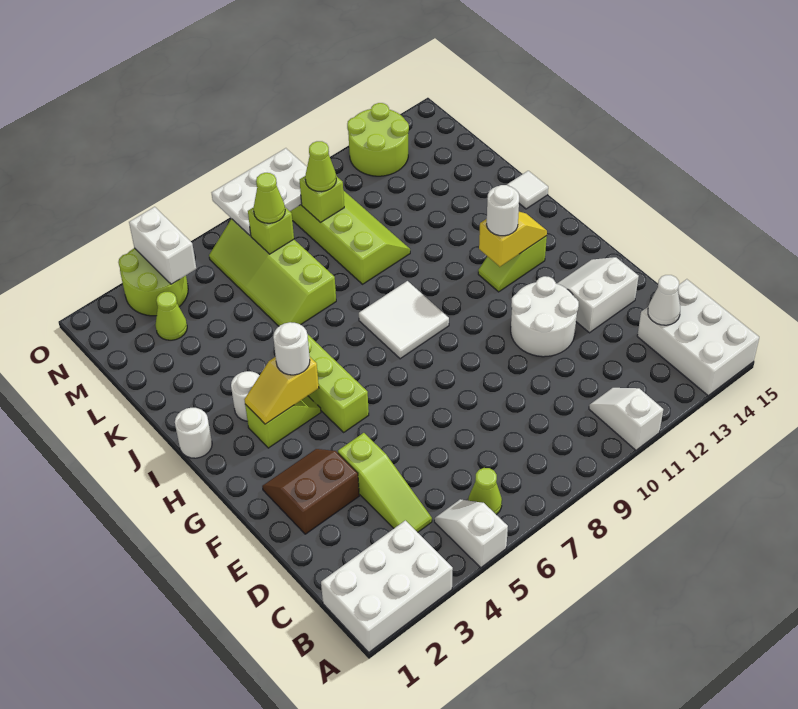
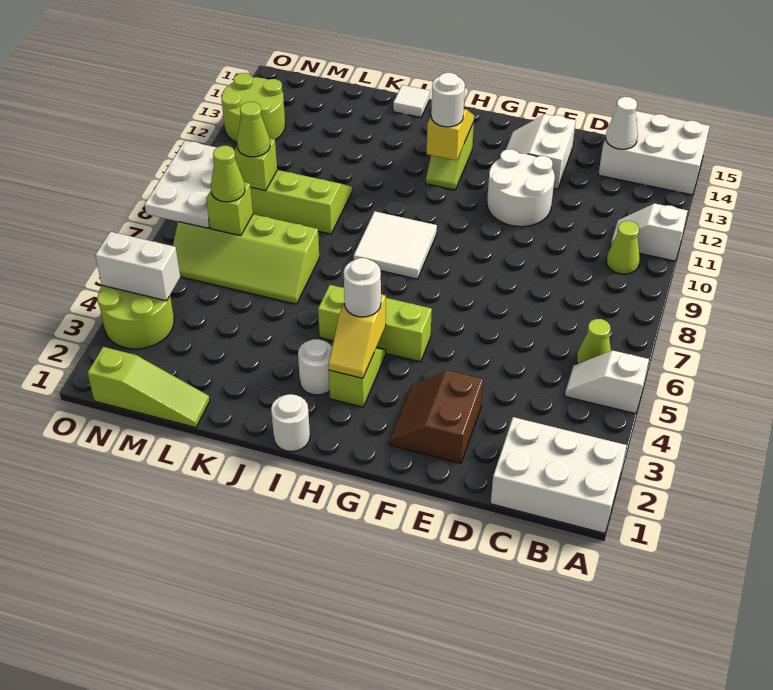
white 2x3 brick [321,520,453,652] -> white 2x3 brick turned to [491,417,627,533]
lime 1x3 slope [338,433,432,532] -> lime 1x3 slope moved to [88,347,210,427]
lime 1x1 cone [155,292,187,340] -> lime 1x1 cone moved to [606,221,640,274]

